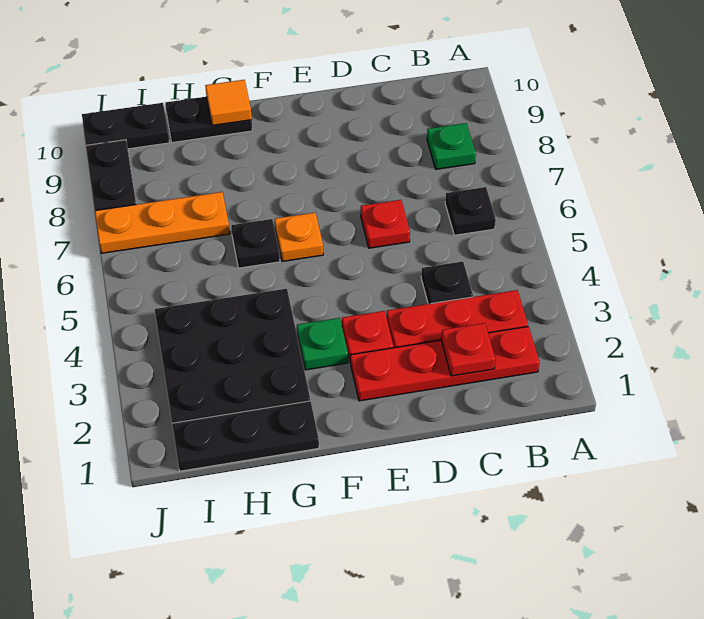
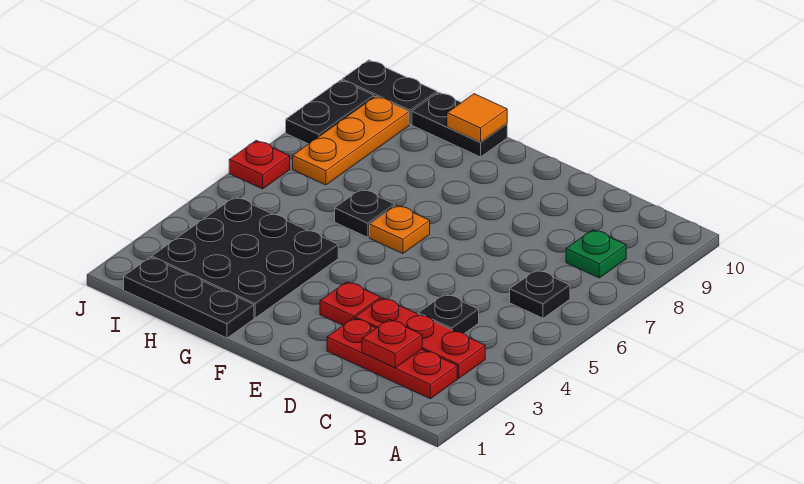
red 1x4 plate [350,326,540,401] -> red 1x3 plate [327,318,457,399]
red 1x1 plate [361,200,410,248] -> red 1x1 plate moved to [229,140,290,189]
green 1x1 plate [297,318,348,370] -> none
orange 1x3 plate [95,192,230,253] -> orange 1x3 plate turned to [293,96,409,185]

